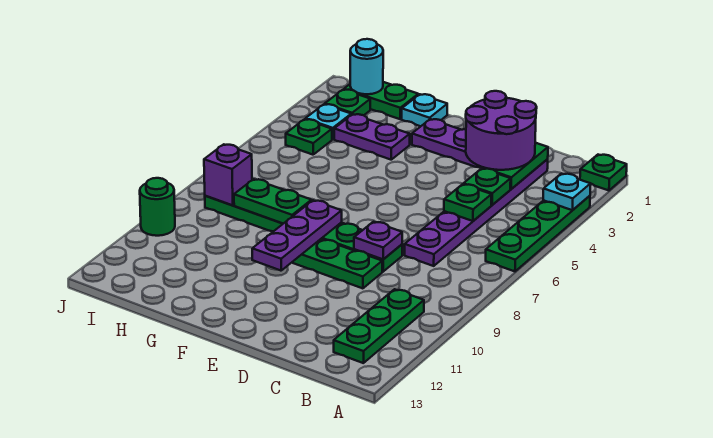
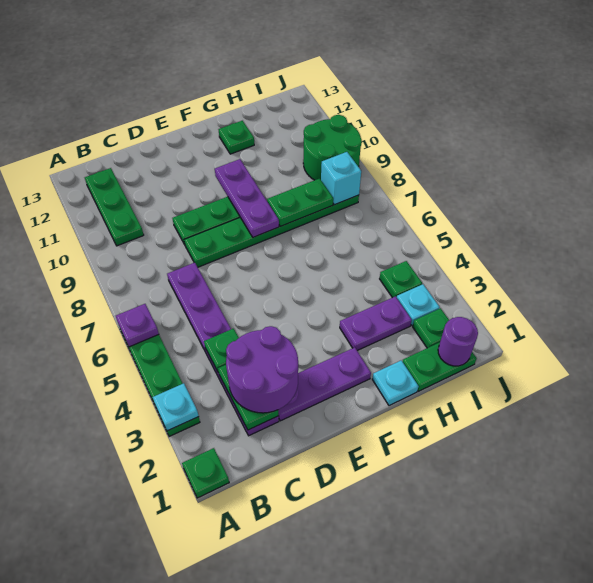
green 1x1 plate [444,184,492,221] -> green 1x1 plate moved to [219,121,254,154]
purple 1x1 plate [354,222,402,259] -> purple 1x1 plate moved to [116,304,159,347]
cyan 1x1 round brick [350,39,383,94] -> purple 1x1 round brick [438,317,478,366]
purple 1x1 brick [204,144,252,205] -> cyan 1x1 brick [321,152,361,205]
green 1x1 round brick [140,178,175,236] -> green 2x2 round brick [303,115,362,180]

